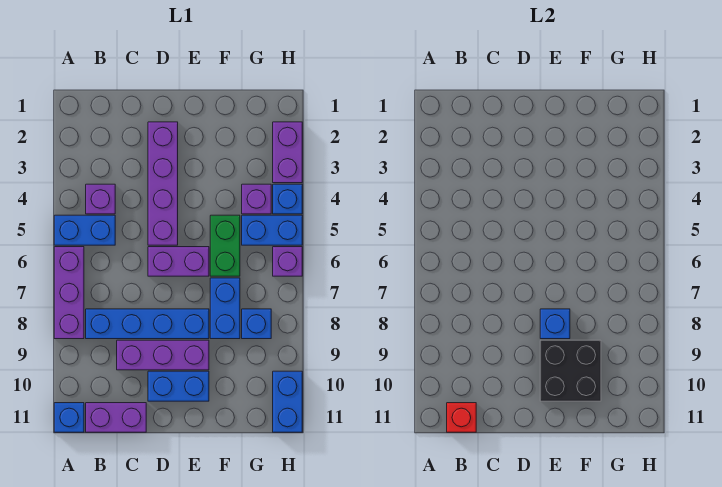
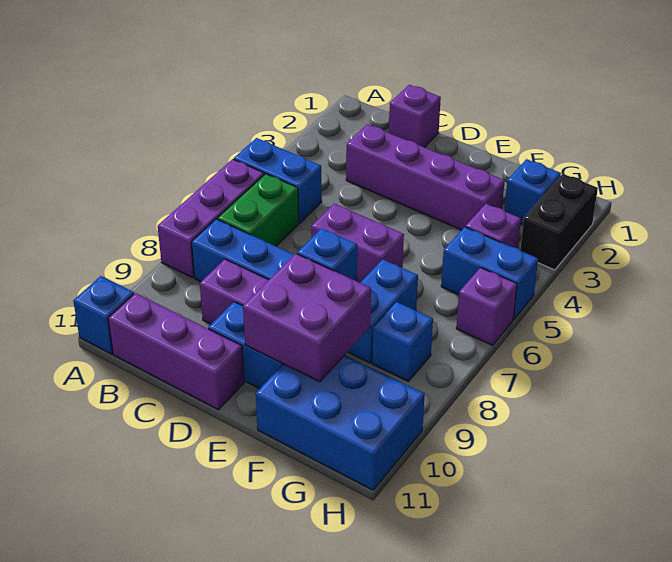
purple 1x1 brick [86,184,115,214] -> purple 1x1 brick moved to [389,85,441,147]
purple 1x2 brick [86,403,146,432] -> purple 1x3 brick [108,293,244,410]
red 1x1 brick [447,403,476,432] -> none
purple 1x4 brick [148,122,178,245] -> purple 1x4 brick turned to [346,124,505,230]
black 2x2 brick [540,340,601,401] -> purple 2x2 brick [243,254,371,382]
green 1x2 brick [210,215,240,276] -> green 1x2 brick moved to [217,174,299,246]
purple 1x2 brick [273,122,302,183] -> black 1x2 brick [520,174,598,270]
blue 1x1 brick [273,184,302,214] -> blue 1x1 brick moved to [504,159,561,225]
blue 1x2 brick [273,371,302,432] -> blue 2x3 brick [256,355,425,490]

